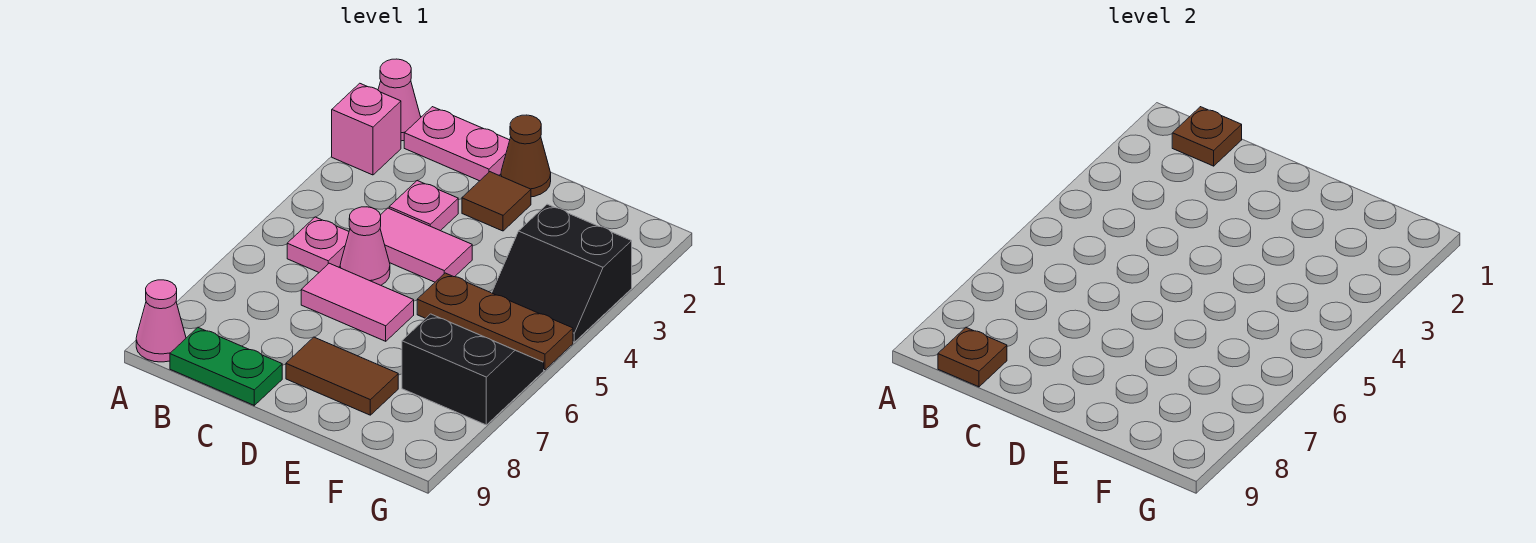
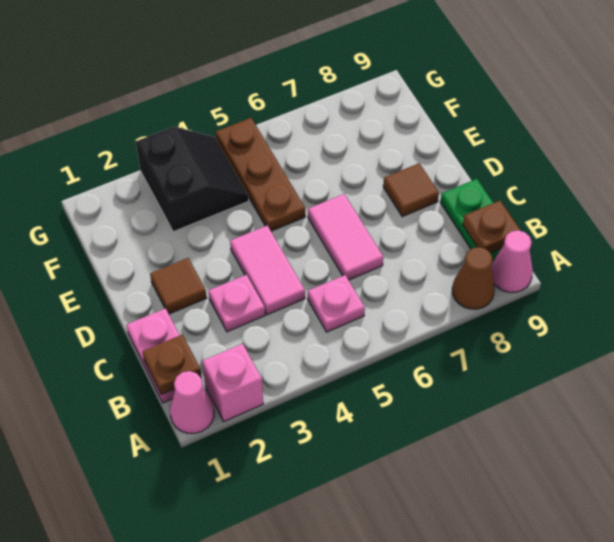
pink 1x1 cone [340,207,390,285] -> none
brown 1x1 cone [501,115,551,197] -> brown 1x1 cone moved to [452,247,495,309]
brown 1x2 tile [286,337,398,415] -> brown 1x1 tile [383,163,439,217]
black 2x2 slope [402,314,544,425] -> none

